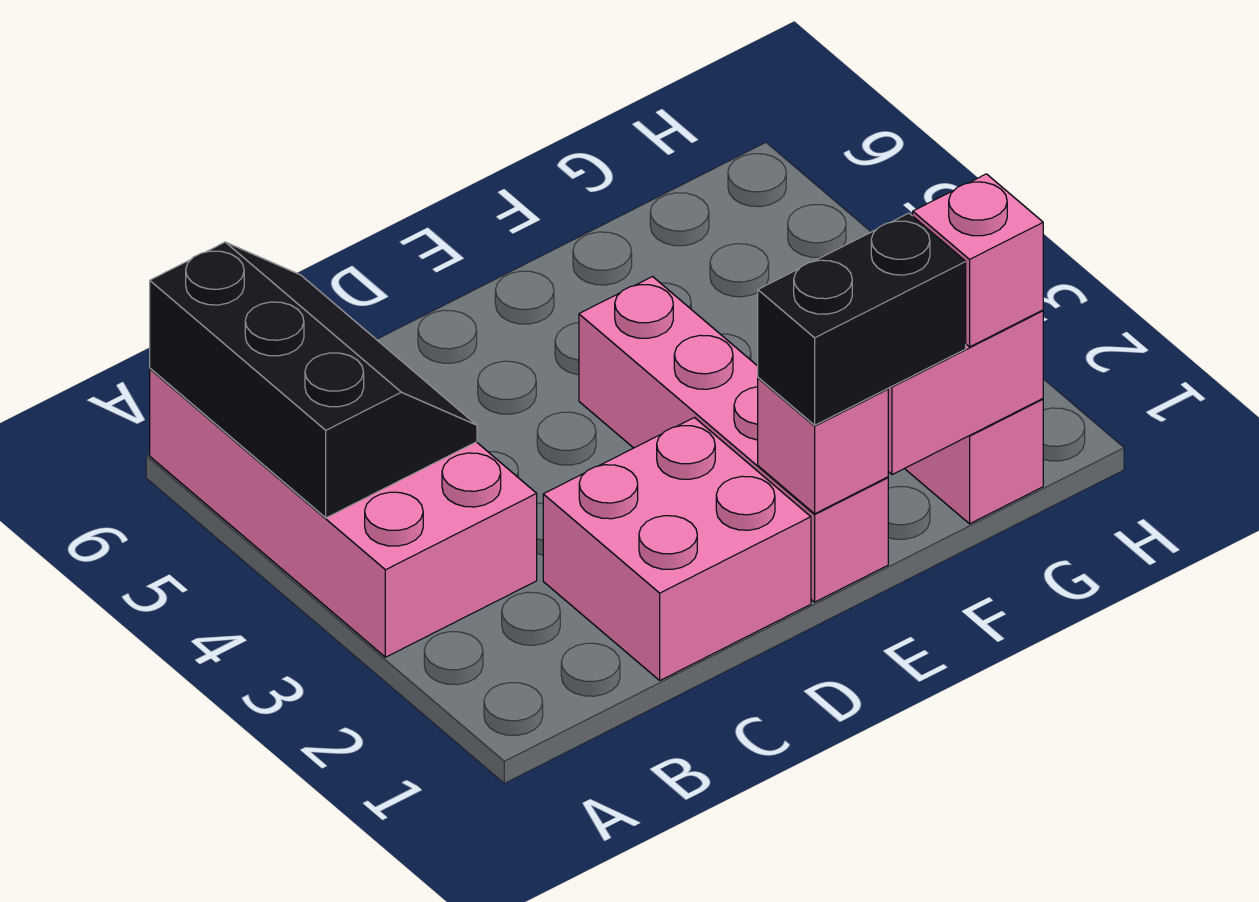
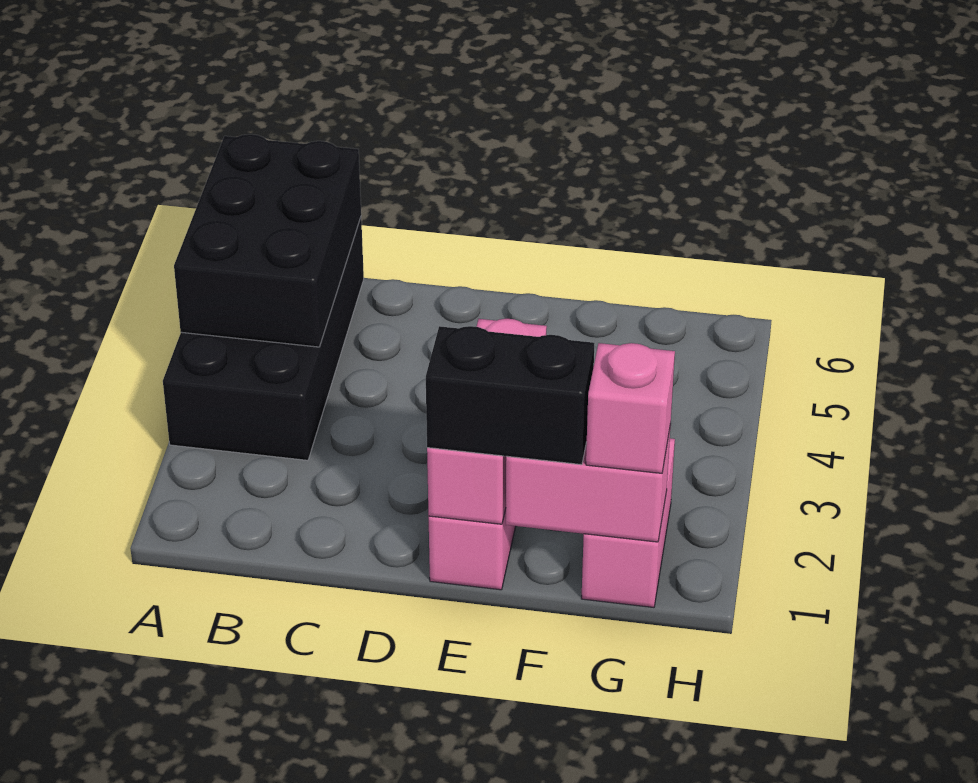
pink 2x4 brick [150,369,537,657] -> black 2x4 brick [163,218,364,460]
black 2x3 slope [150,242,477,518] -> black 2x3 brick [174,134,361,347]
pink 2x2 brick [543,418,811,680] -> none

